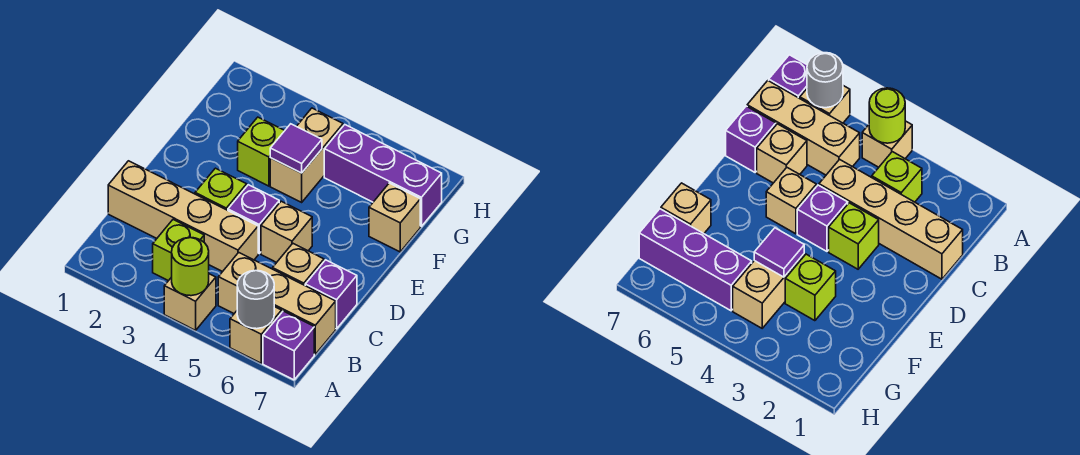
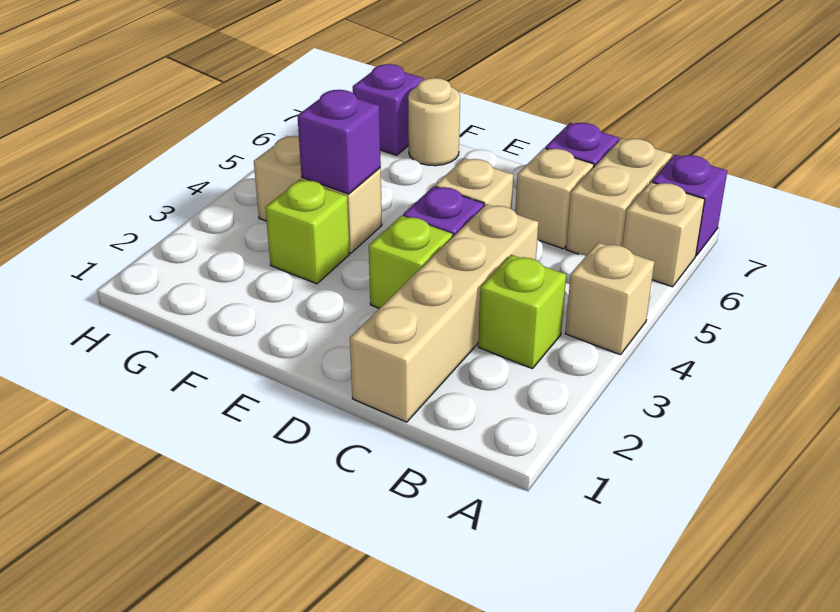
lime 1x1 round brick [172,238,209,296] -> none
grey 1x1 round brick [237,271,274,329] -> none
tan 1x3 brick [218,253,336,354] -> tan 1x2 brick [566,138,672,256]
purple 1x1 tile [270,124,322,173] -> purple 1x1 brick [297,90,381,194]
tan 1x1 brick [369,183,420,252] -> tan 1x1 round brick [408,78,460,166]
purple 1x3 brick [324,125,442,226] -> purple 1x1 brick [353,64,423,155]

